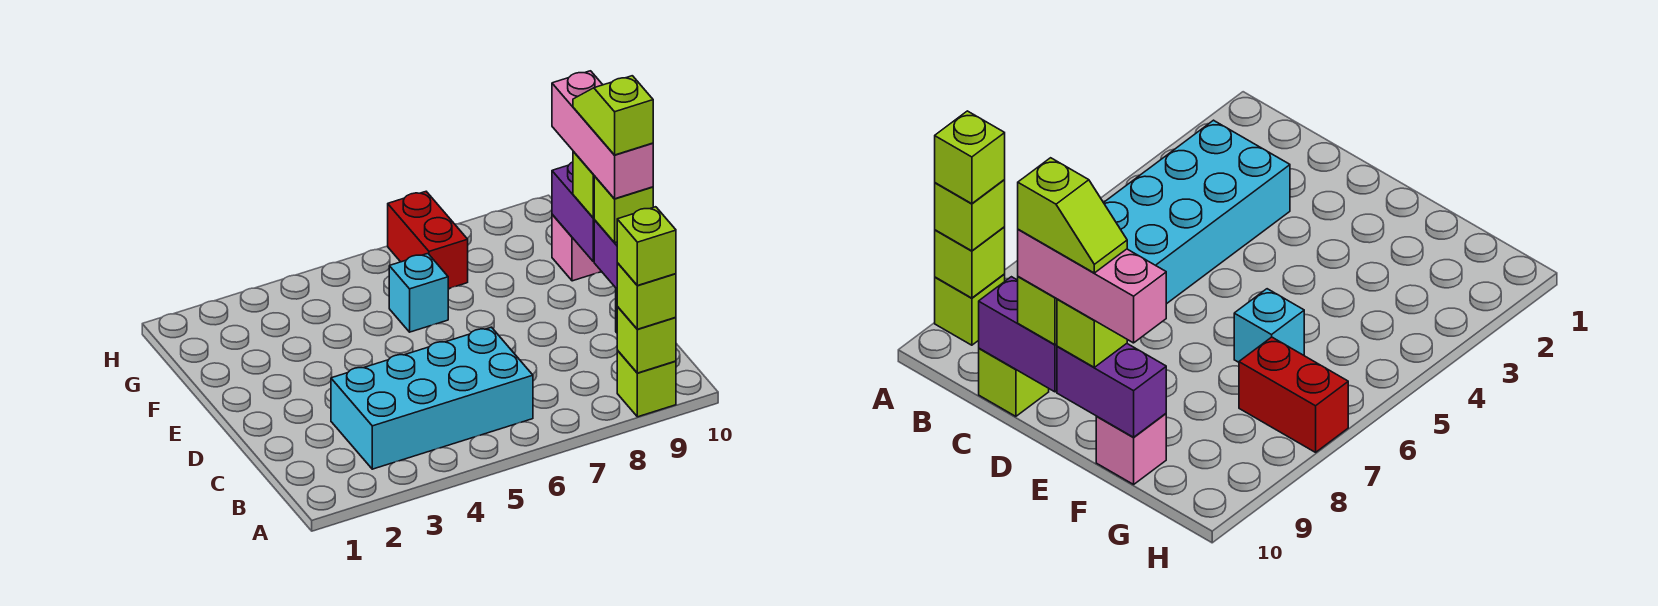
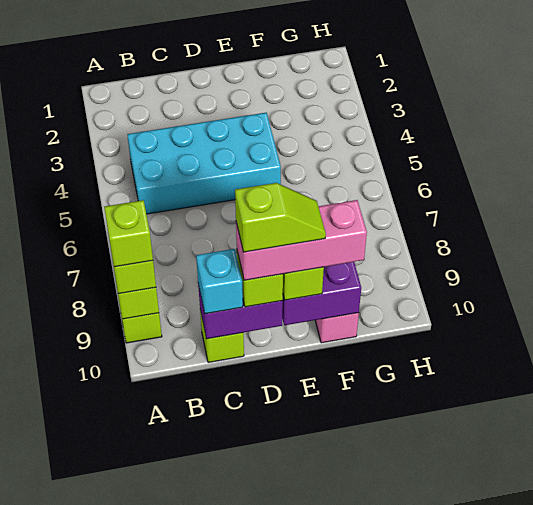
cyan 2x4 brick [331,327,533,469] -> cyan 2x4 brick turned to [127,113,281,214]
cyan 1x1 brick [389,254,448,332] -> cyan 1x1 brick moved to [196,249,243,314]
red 1x2 brick [388,192,468,289] -> none

